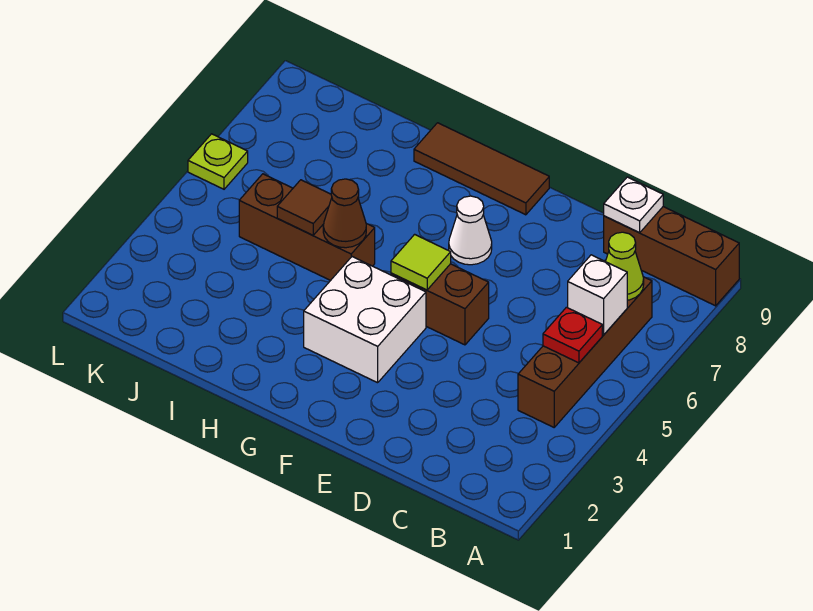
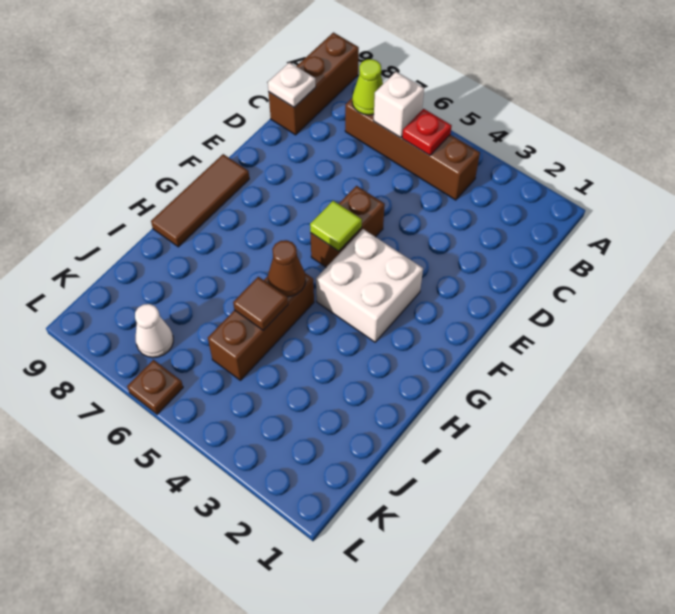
white 1x1 cone [449,196,492,265] -> white 1x1 cone moved to [135,304,173,358]
lime 1x1 plate [188,134,248,189] -> brown 1x1 plate [127,360,183,414]

